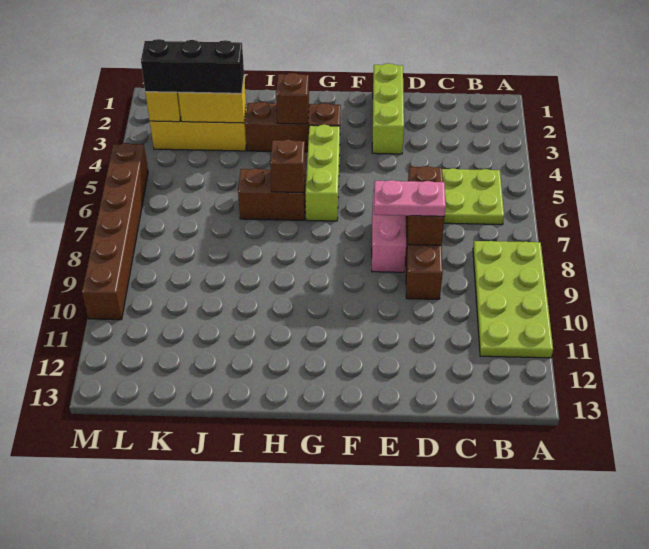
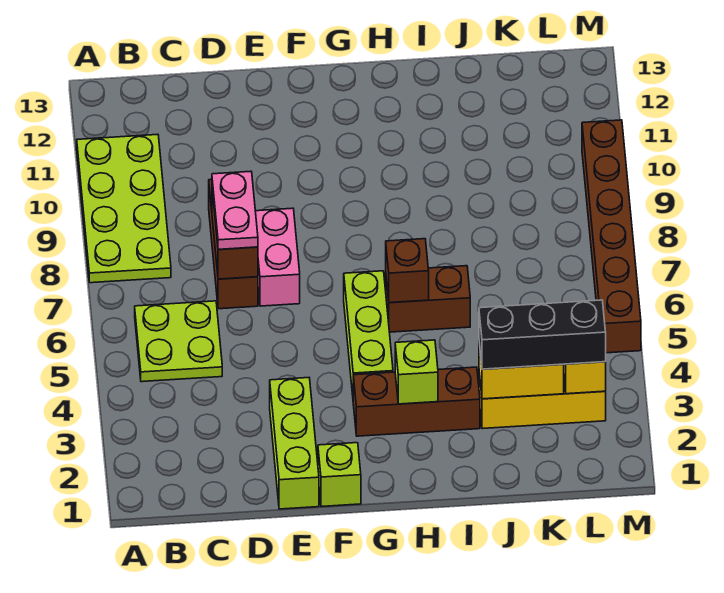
pink 1x2 plate [374,180,446,216] -> pink 1x2 plate turned to [212,171,258,249]
none -> lime 1x1 brick [318,443,361,507]
brown 1x1 brick [276,73,309,124] -> lime 1x1 brick [395,340,438,404]

